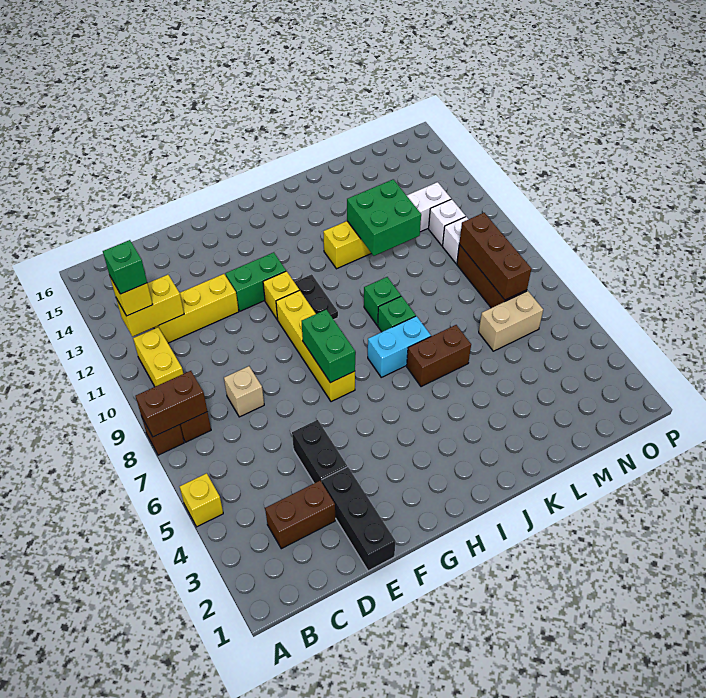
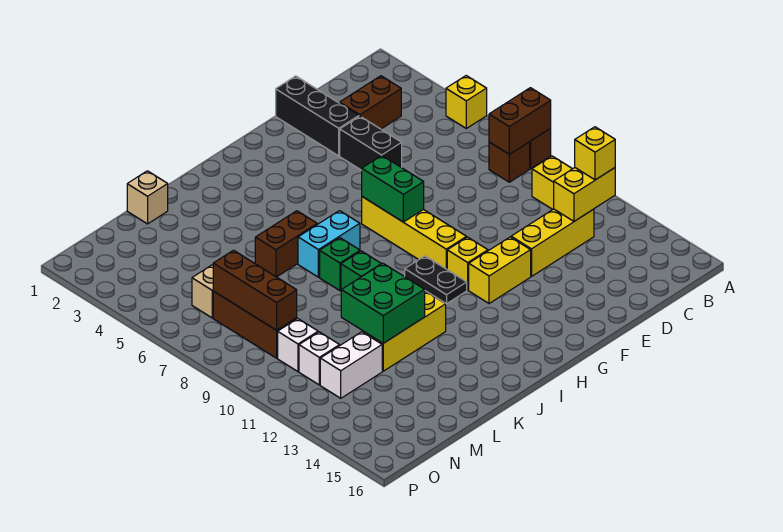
green 1x1 brick [103,240,147,294] -> none
tan 1x1 brick [224,366,264,417] -> tan 1x1 brick moved to [127,171,168,224]
green 1x2 brick [225,252,286,311] -> yellow 1x2 brick [469,237,531,304]

